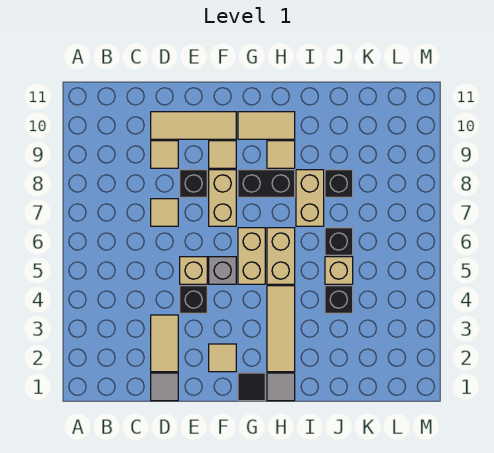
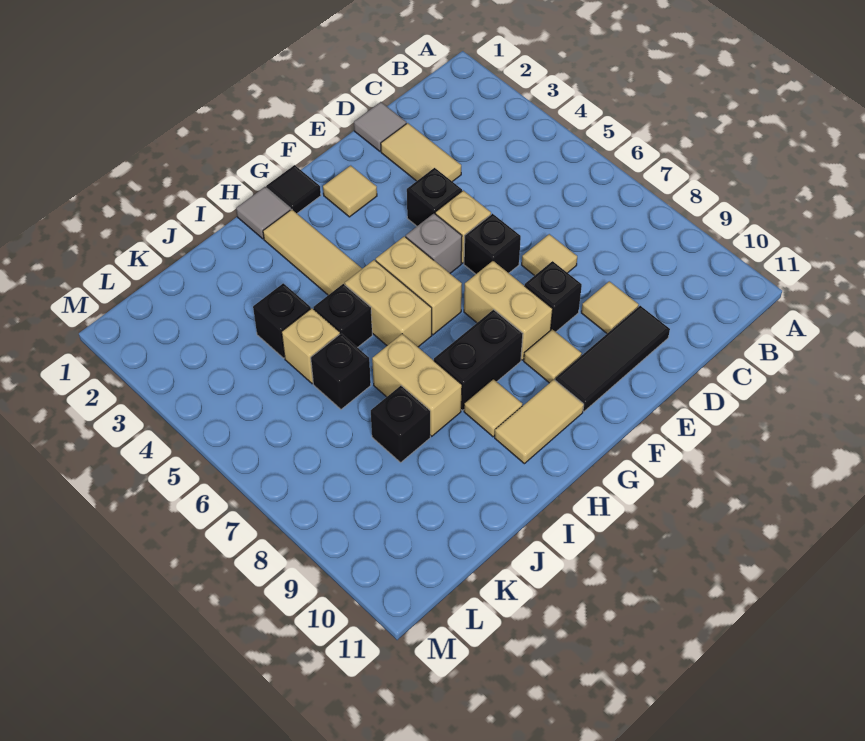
tan 1x3 tile [151,112,236,139] -> black 1x3 tile [555,306,670,411]
none -> black 1x1 brick [464,214,521,274]
none -> black 1x1 brick [313,284,372,348]

